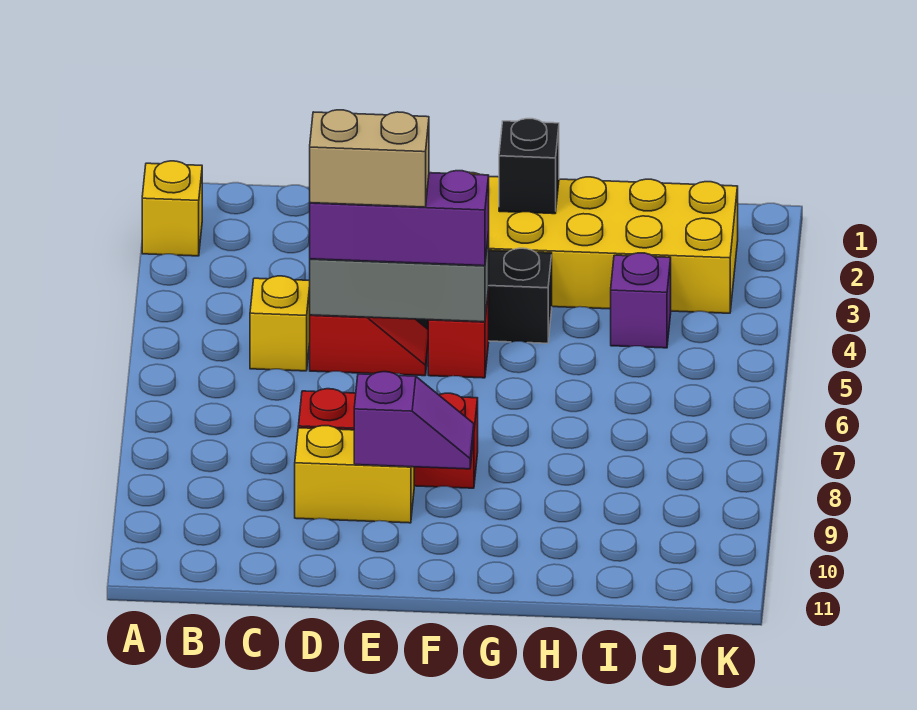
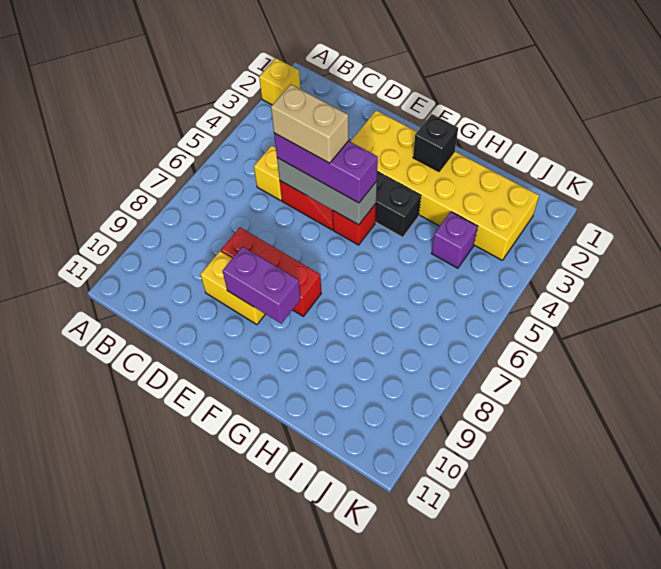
purple 1x2 slope [354,372,474,469] -> purple 1x2 brick [222,247,301,324]

